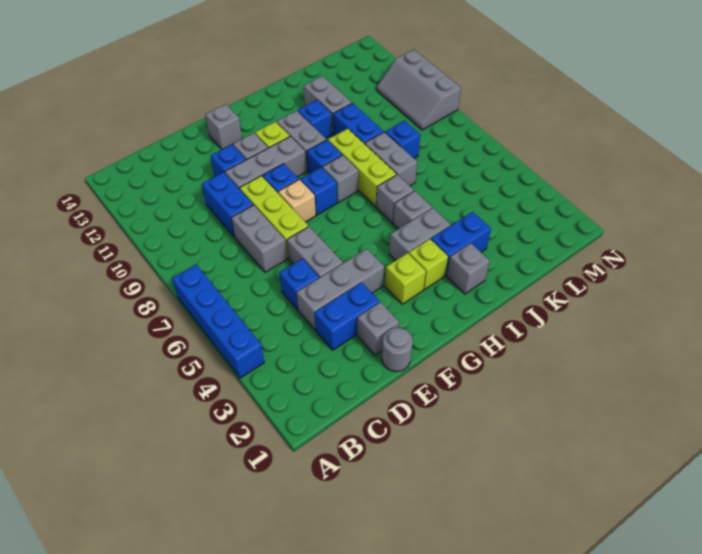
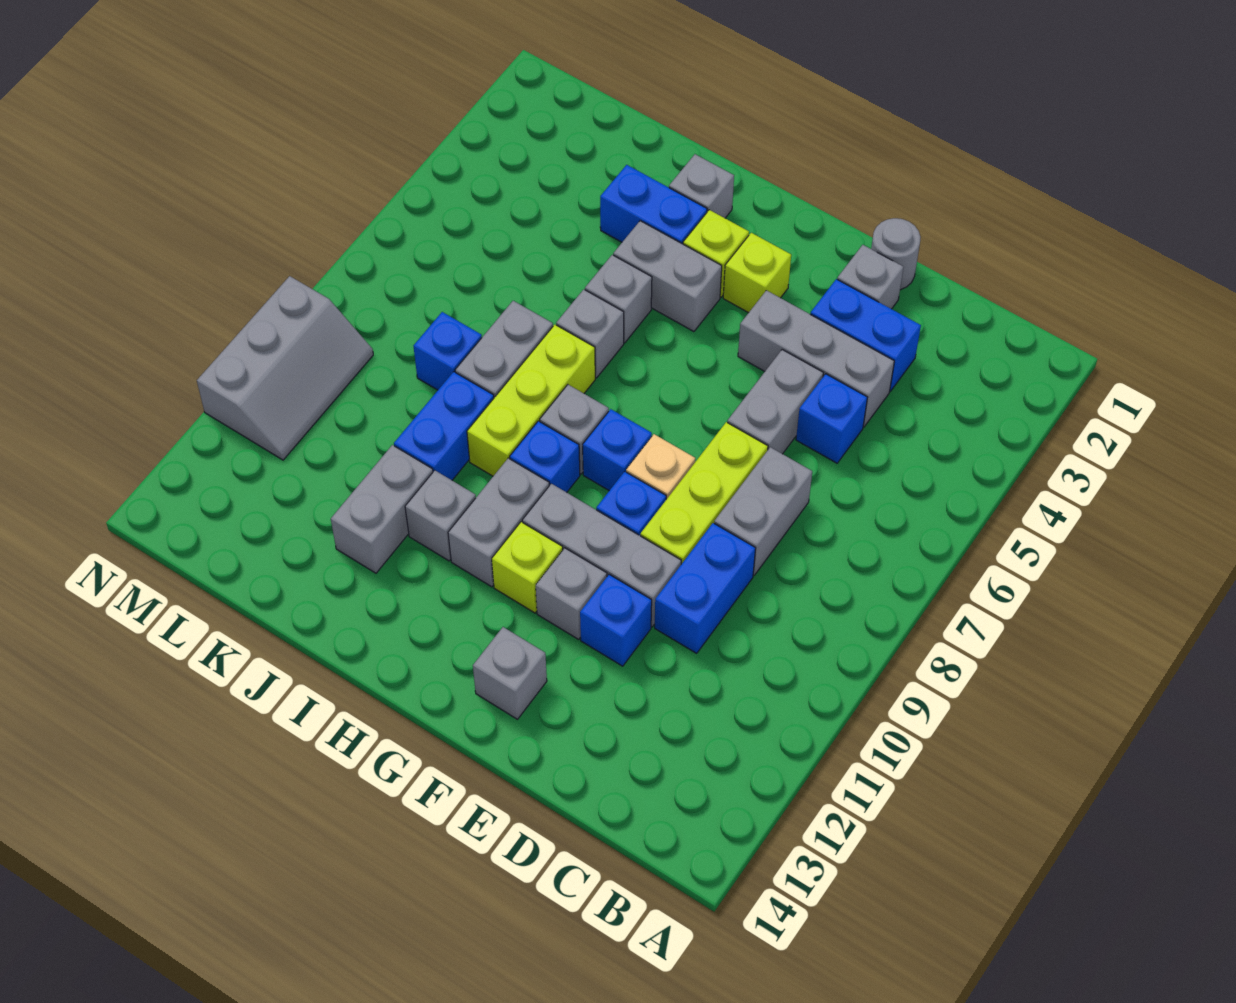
blue 1x4 brick [172,265,264,378] -> none
blue 1x1 brick [298,100,332,138] -> grey 1x1 brick [405,470,476,561]

